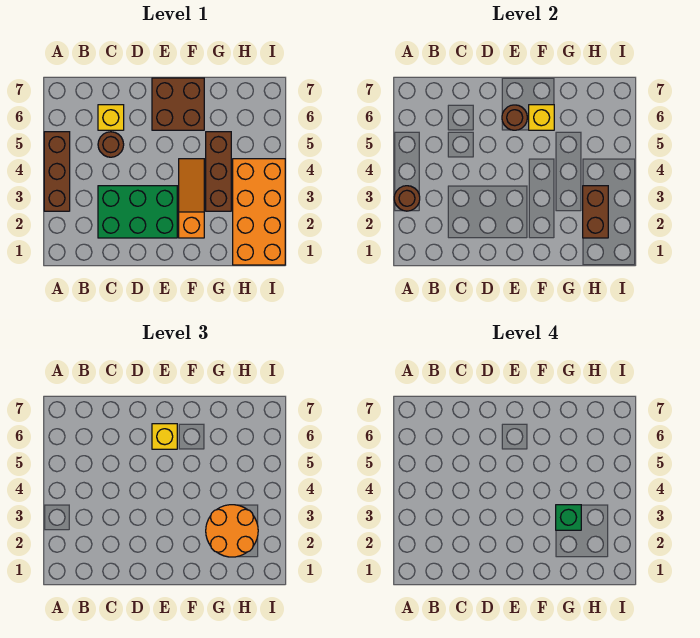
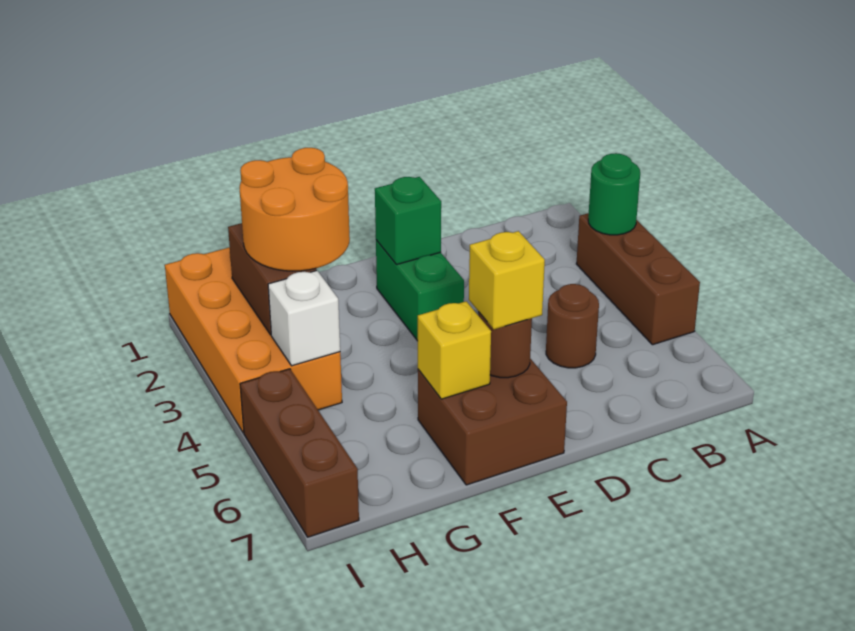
brown 1x1 round brick [394,186,420,211] -> green 1x1 round brick [588,153,640,235]
green 2x3 brick [98,186,177,238] -> green 1x2 brick [376,240,464,341]
yellow 1x1 brick [98,105,124,130] -> none
orange 1x3 slope [179,159,204,238] -> none
brown 1x3 brick [206,132,231,211] -> brown 1x3 brick moved to [240,369,359,537]
green 1x1 brick [556,505,581,530] -> green 1x1 brick moved to [375,177,441,265]
none -> white 1x1 brick [268,270,340,366]

